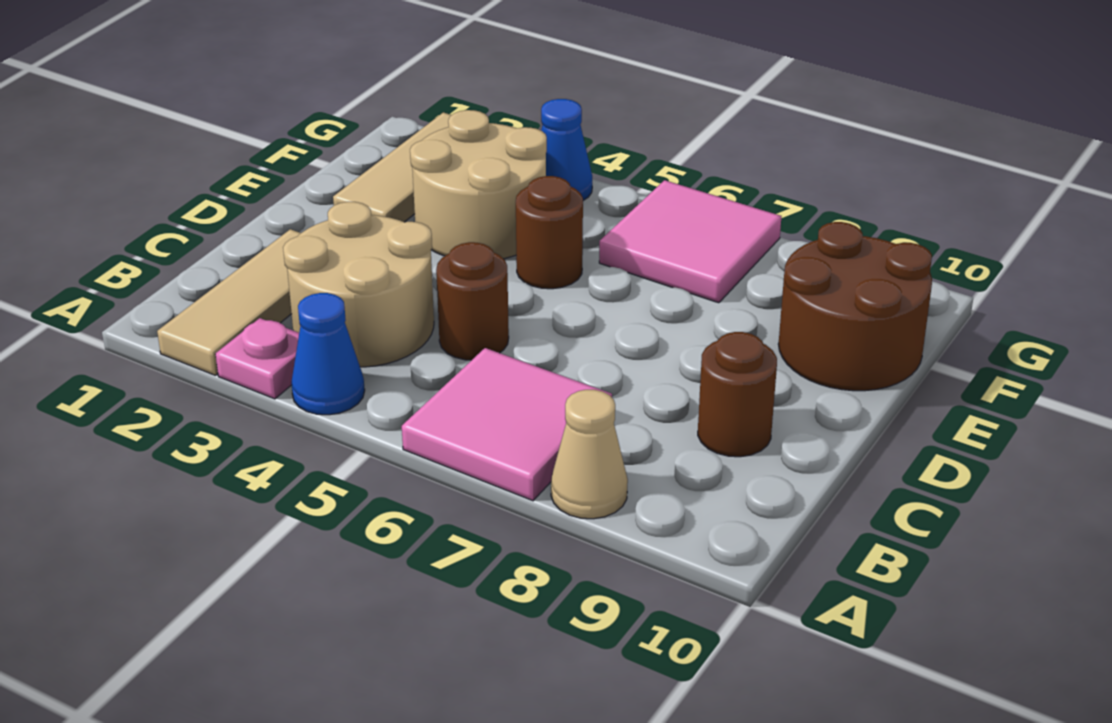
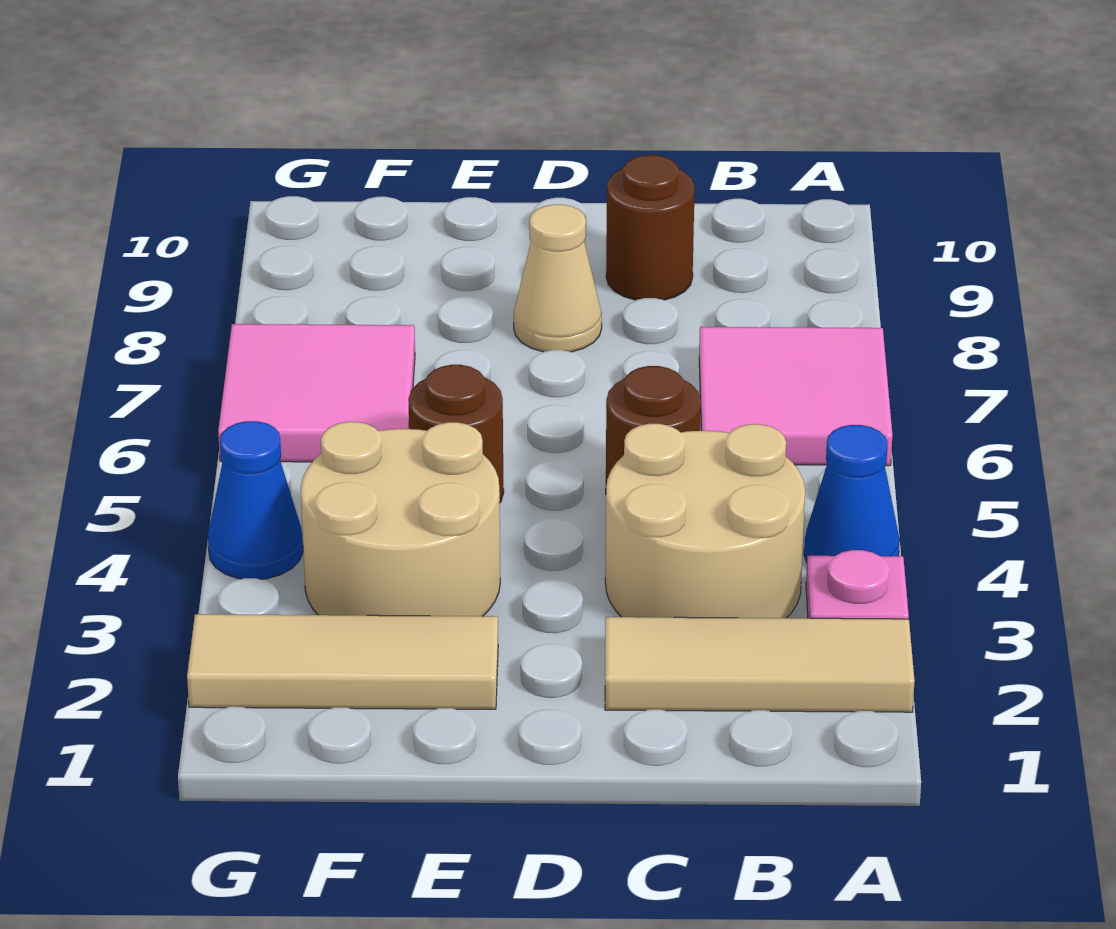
tan 1x1 cone [551,390,628,519] -> tan 1x1 cone moved to [514,204,602,352]
brown 2x2 round brick [778,222,932,391] -> none

